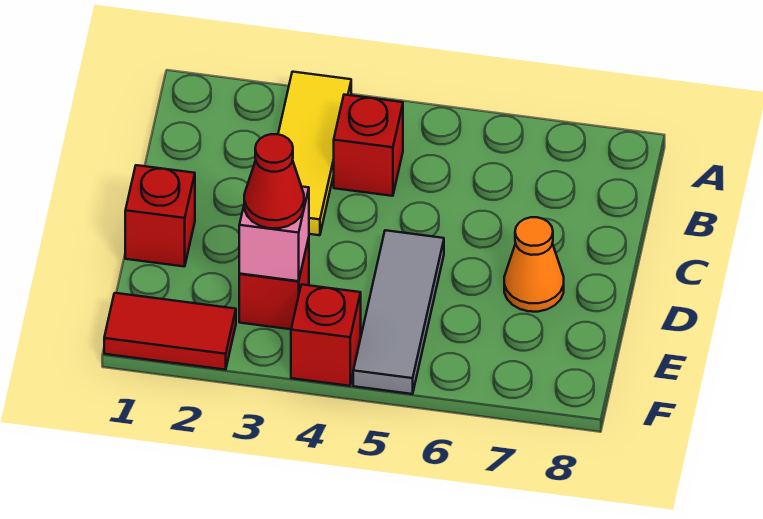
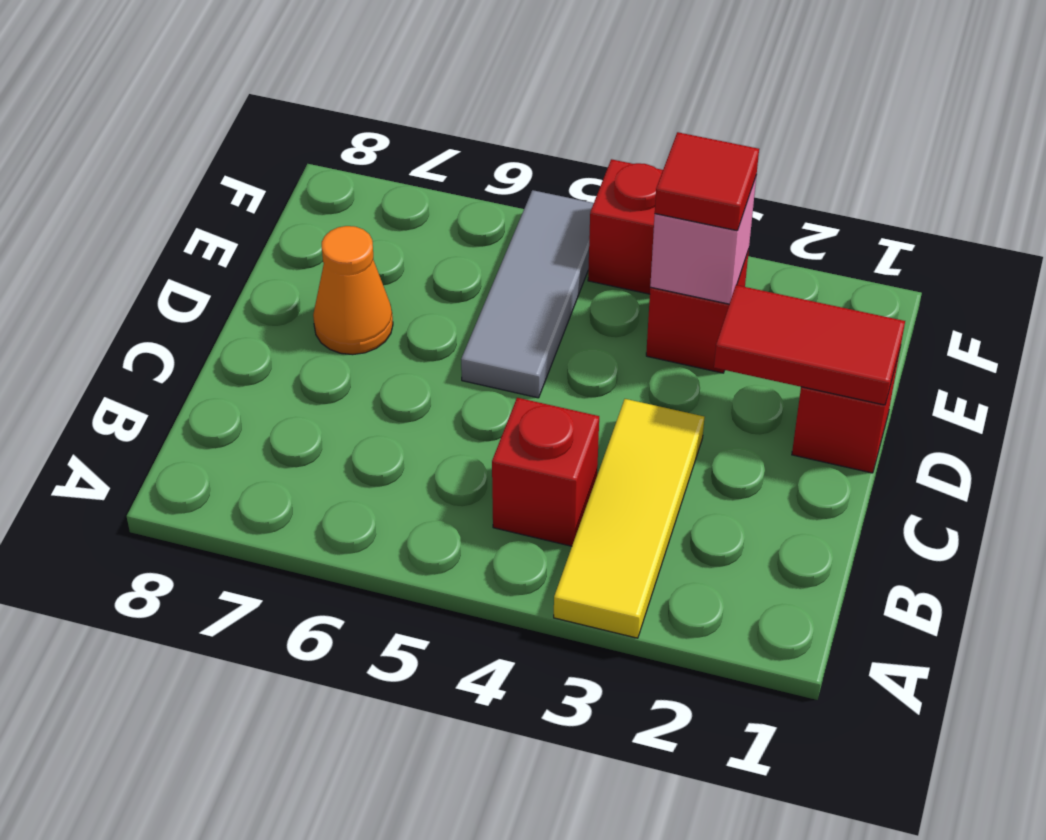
red 1x1 cone [244,134,304,228] -> red 1x1 tile [655,132,759,231]
red 1x2 tile [104,293,236,370] -> red 1x2 tile moved to [714,285,905,405]

